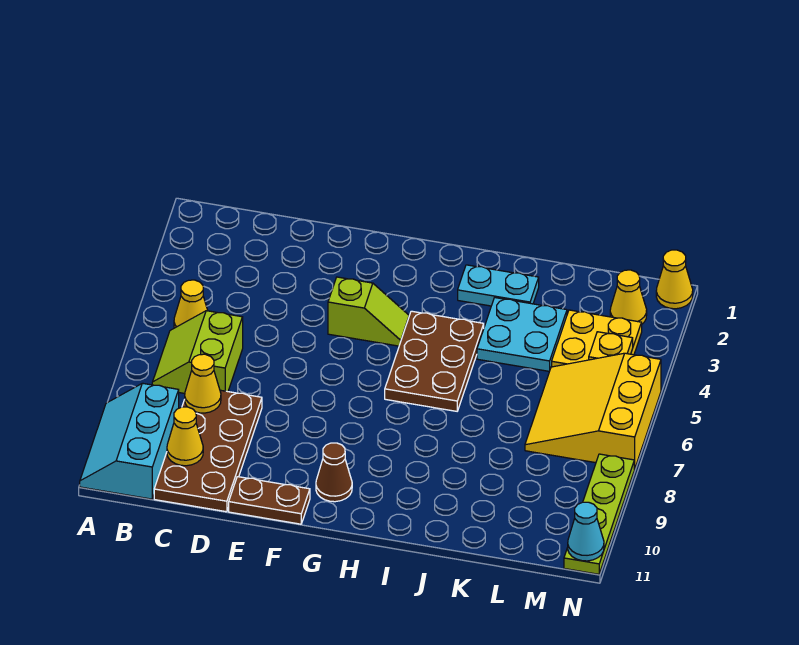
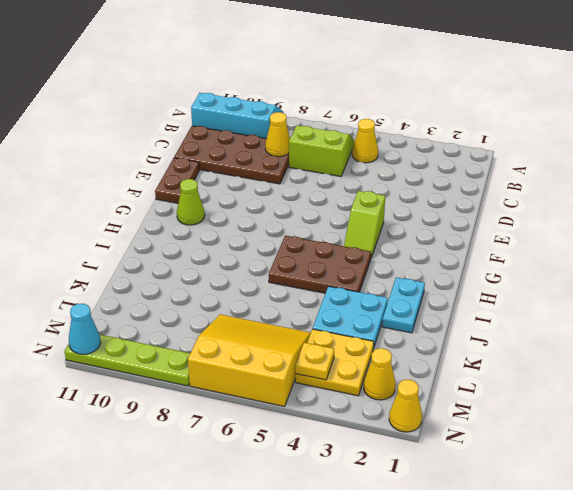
yellow 1x1 cone [167,407,203,466] -> none
brown 1x1 cone [316,443,352,502] -> lime 1x1 cone [177,179,205,225]

